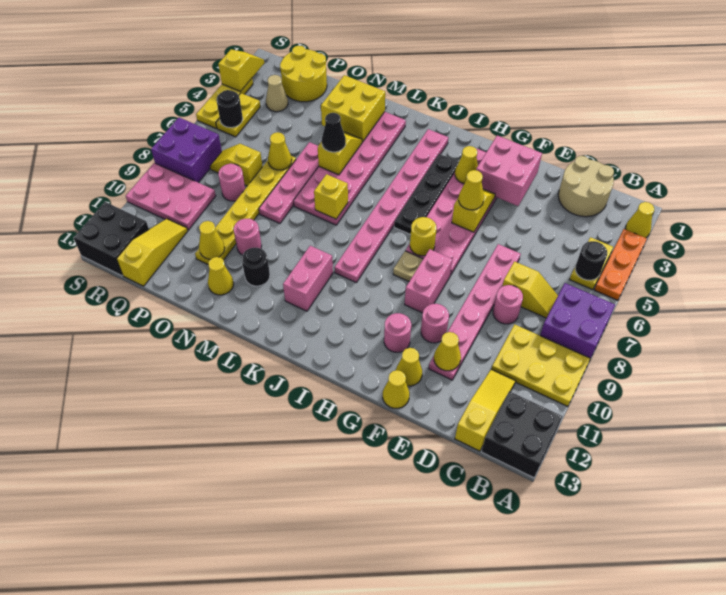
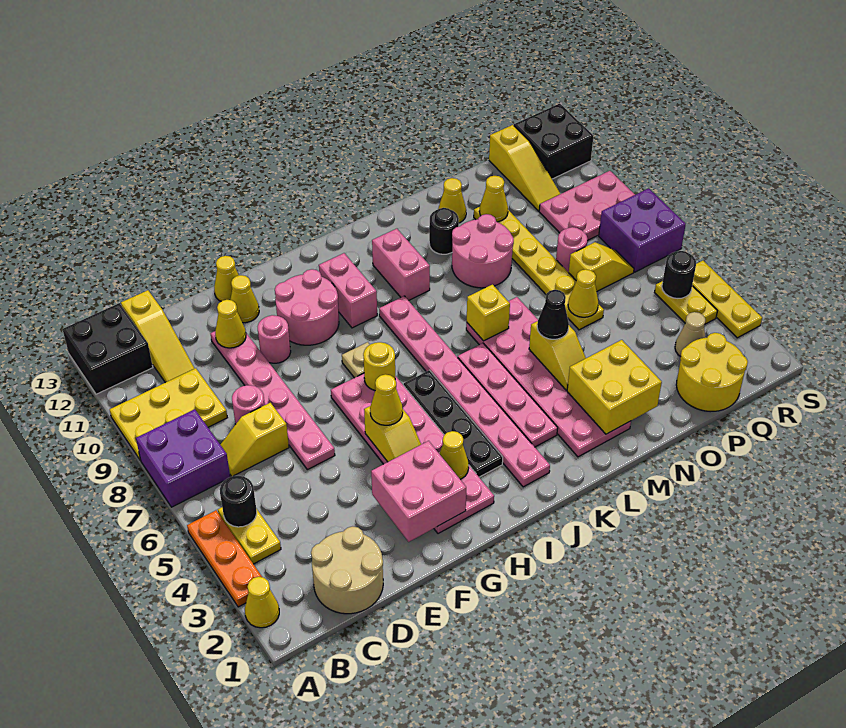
pink 1x2 brick [405,249,452,313] -> pink 1x2 brick moved to [319,253,377,328]
pink 1x1 round brick [384,313,411,352] -> pink 2x2 round brick [275,269,339,345]
pink 1x4 plate [259,142,319,223] -> pink 1x4 plate moved to [458,343,558,447]
pink 1x1 round brick [234,219,261,255] -> pink 2x2 round brick [452,214,514,288]
yellow 1x2 slope [218,49,264,92] -> none

